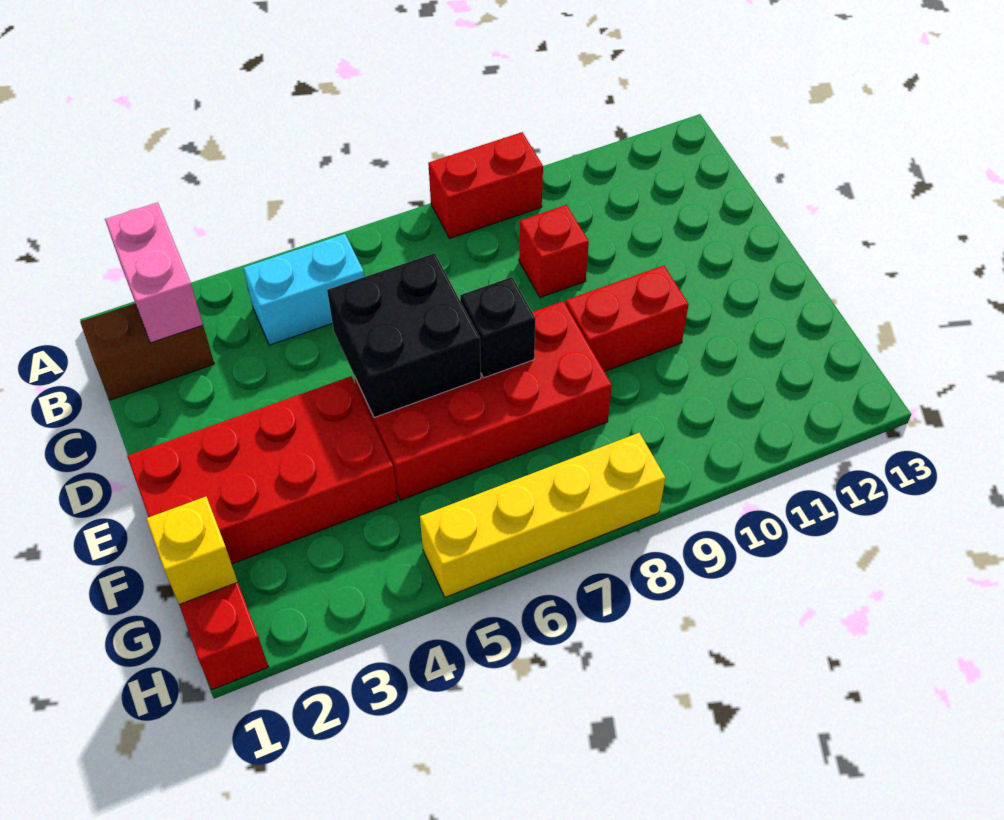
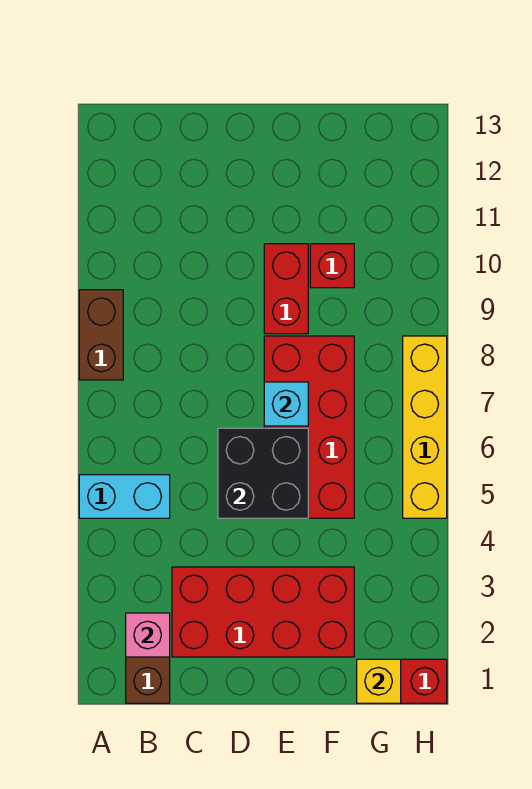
pink 1x2 brick [105,202,203,343] -> pink 1x1 brick [126,613,170,657]
red 1x2 brick [428,132,543,238] -> brown 1x2 brick [79,290,123,380]
cyan 1x2 brick [244,234,364,345] -> cyan 1x2 brick turned to [79,475,170,518]
red 1x1 brick [519,205,589,297] -> red 1x1 brick moved to [310,244,354,288]
red 2x4 brick [127,376,397,564] -> red 2x4 brick turned to [172,567,354,657]
black 1x1 brick [460,277,535,378] -> cyan 1x1 brick [264,382,308,426]

